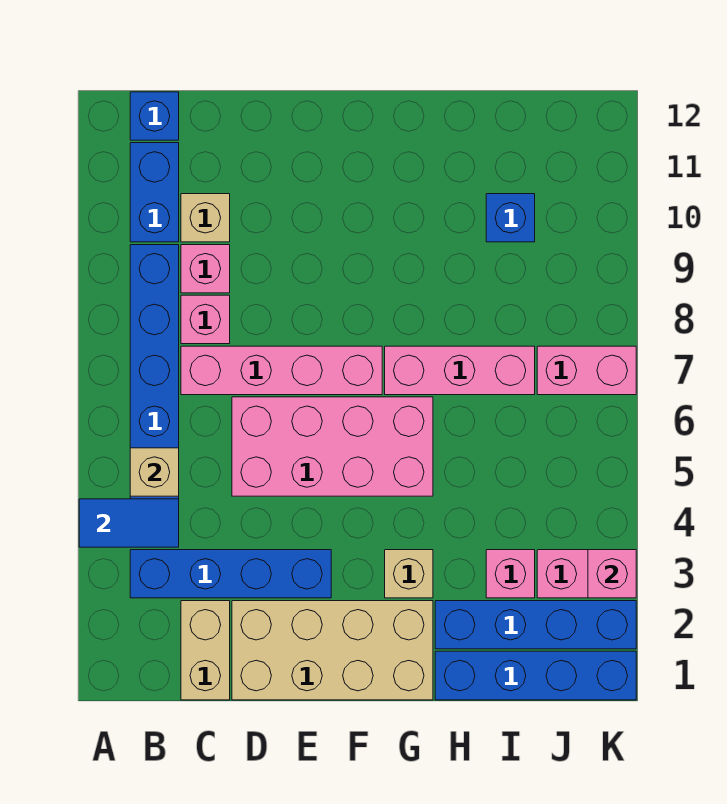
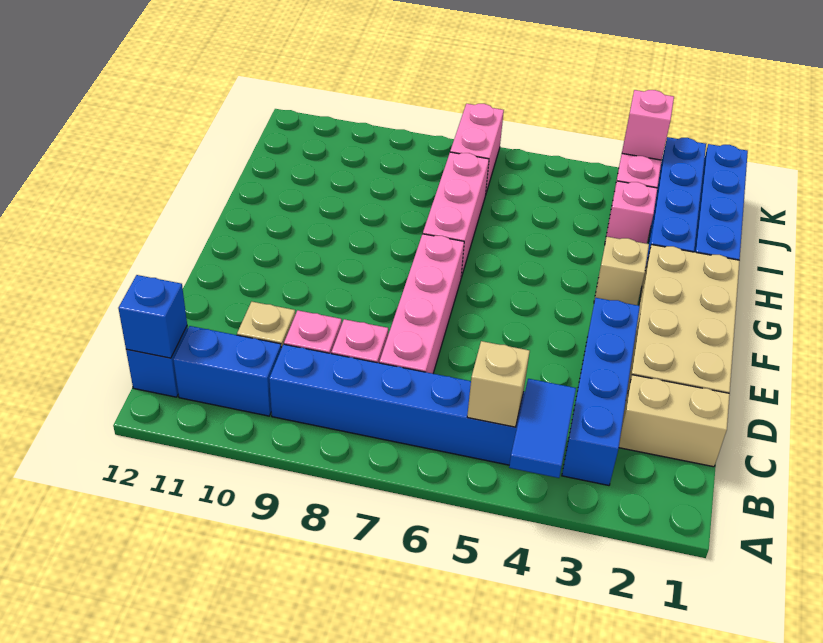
pink 2x4 brick [232,397,433,496] -> none
blue 1x1 brick [486,194,535,242] -> blue 1x1 brick moved to [118,275,187,358]

